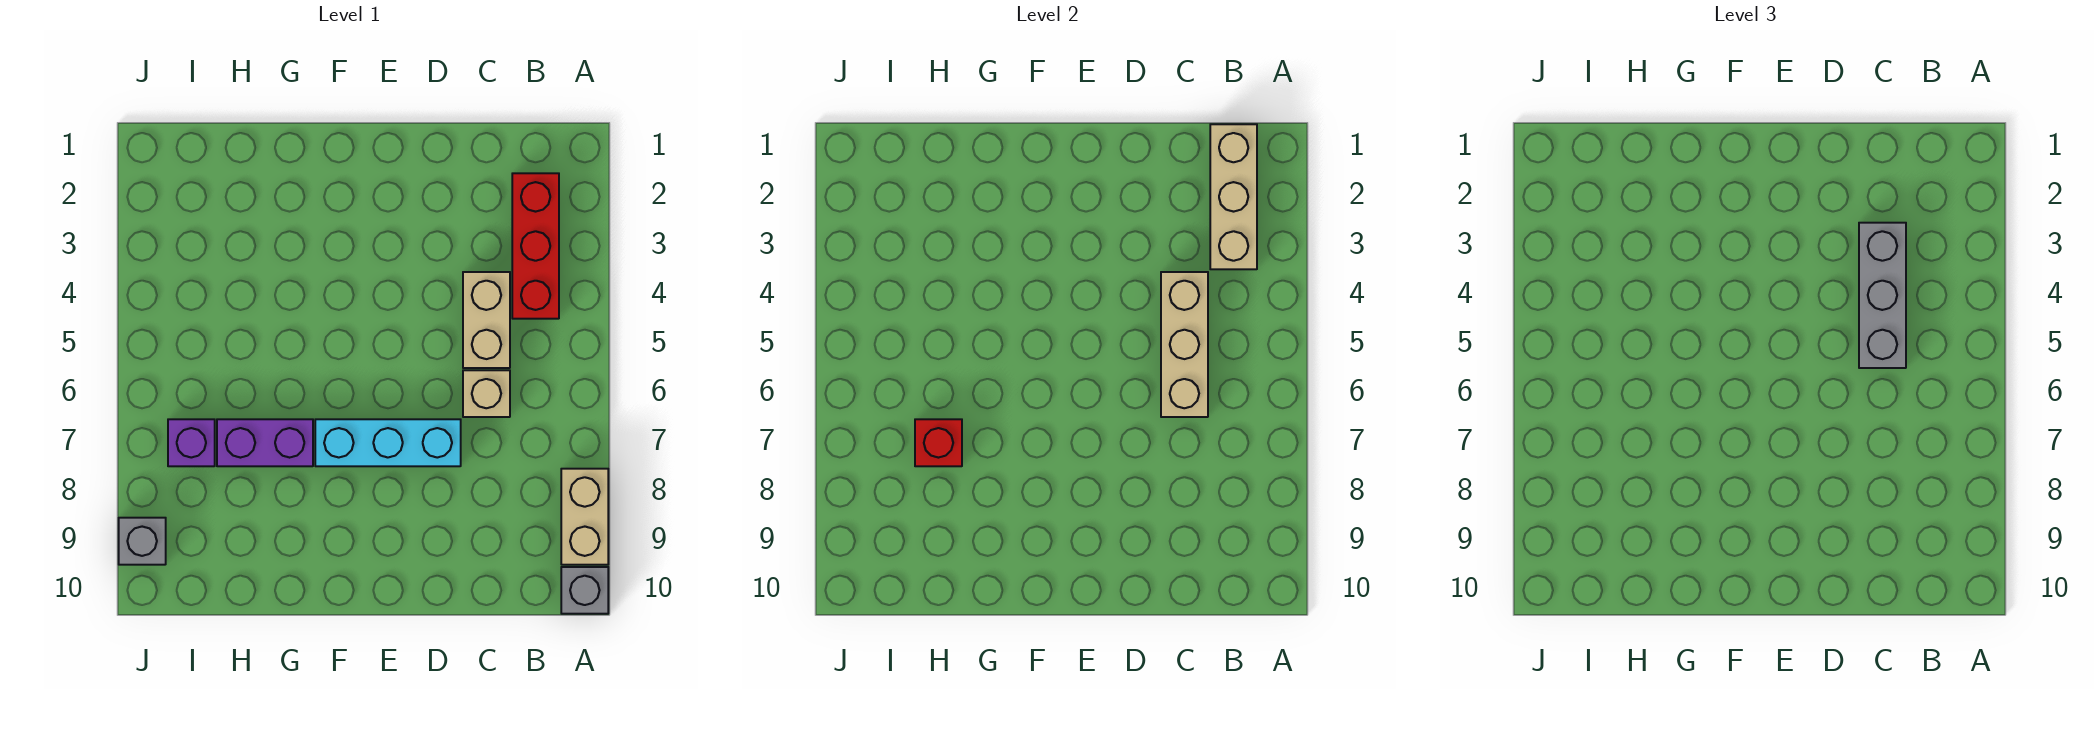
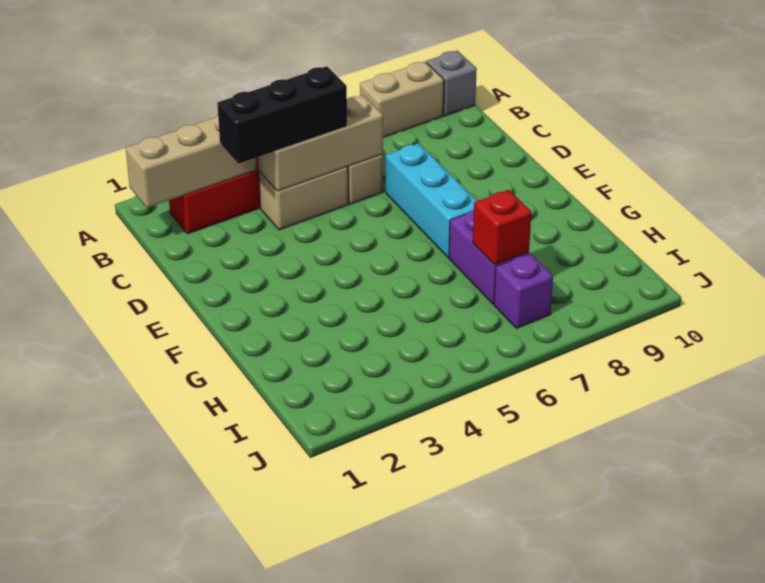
grey 1x3 brick [1859,223,1906,368] -> black 1x3 brick [217,66,347,164]
grey 1x1 brick [119,518,166,565] -> none

